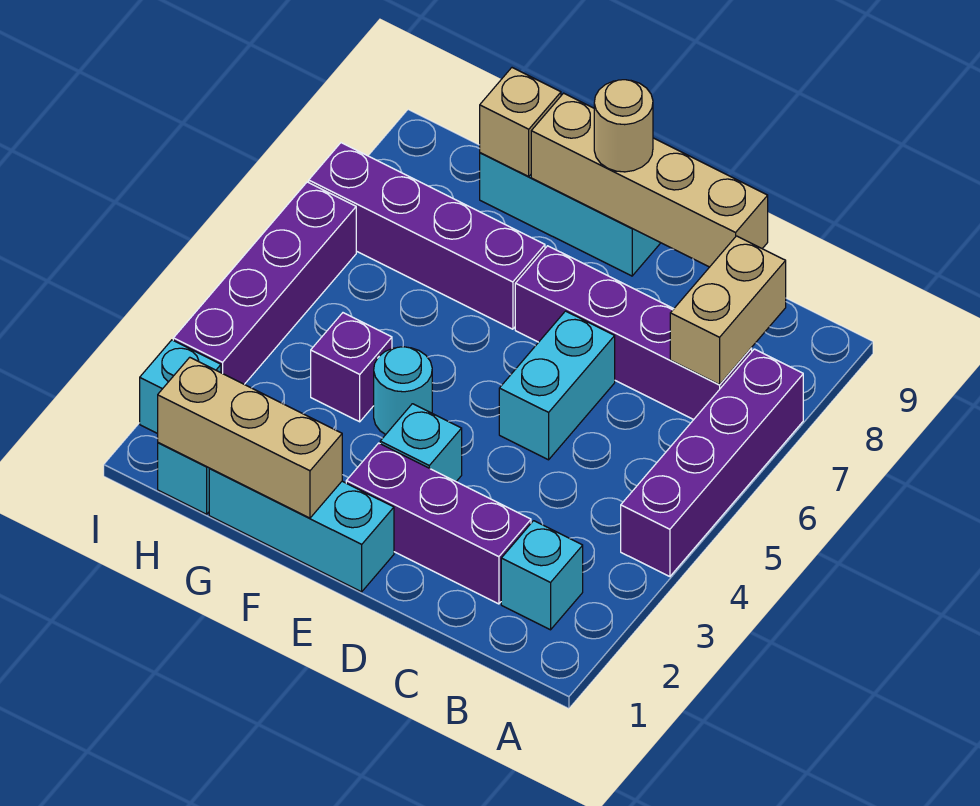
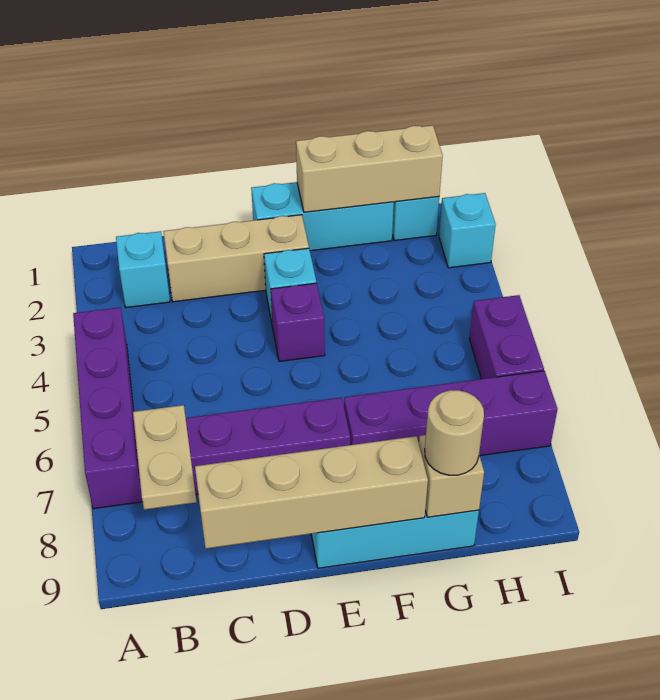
tan 1x2 brick [670,236,786,385] -> tan 1x2 plate [133,405,196,510]
purple 1x3 brick [346,443,531,604] -> tan 1x3 brick [163,215,309,302]
cyan 1x2 brick [499,311,615,460] -> none
tan 1x1 round brick [594,80,653,172] -> tan 1x1 round brick moved to [425,390,484,475]
cyan 1x1 round brick [374,347,432,435] -> none
purple 1x1 brick [311,313,392,422] -> purple 1x1 brick moved to [271,283,325,361]
purple 1x4 brick [173,182,356,384] -> purple 1x2 brick [469,295,544,379]

